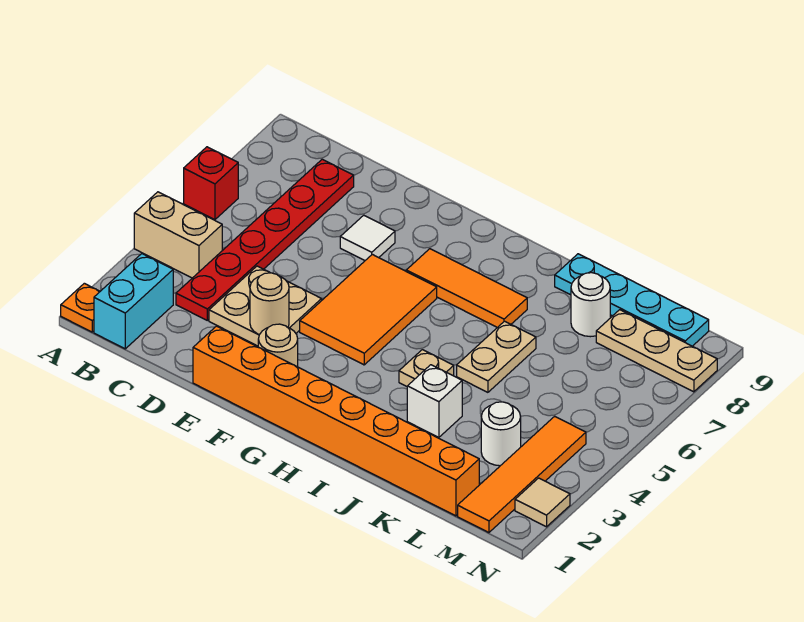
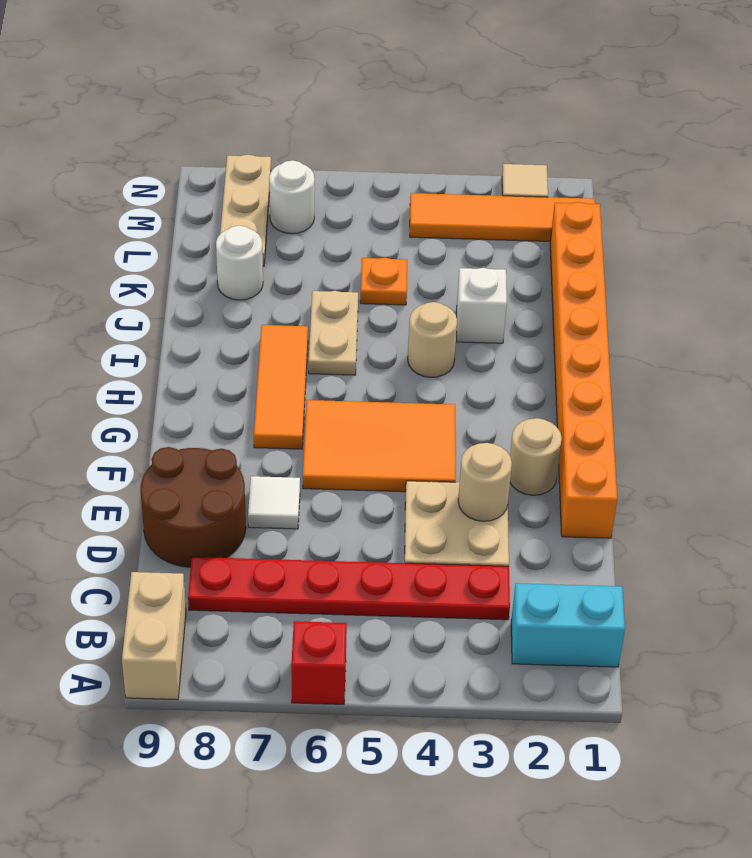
orange 1x1 plate [61,283,100,332] -> orange 1x1 plate moved to [360,258,407,305]
tan 1x2 brick [134,192,222,278] -> tan 1x2 brick moved to [122,572,186,700]
none -> brown 2x2 round brick [141,447,246,567]
tan 1x1 plate [399,350,454,386] -> tan 1x1 round brick [408,302,457,377]
tan 1x2 plate [457,321,536,392] -> tan 1x2 plate turned to [309,291,358,375]
cyan 1x4 plate [555,254,709,346] -> none
white 1x1 round brick [481,402,521,466] -> white 1x1 round brick moved to [269,160,315,234]

